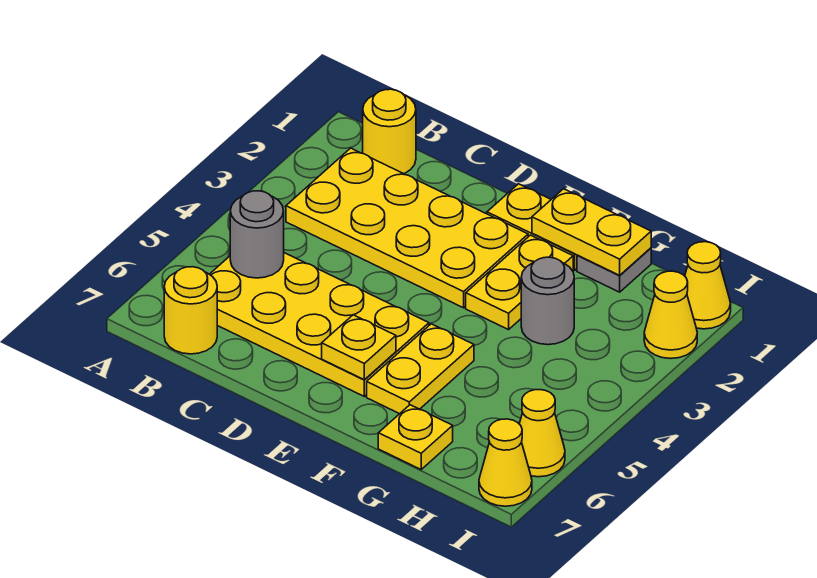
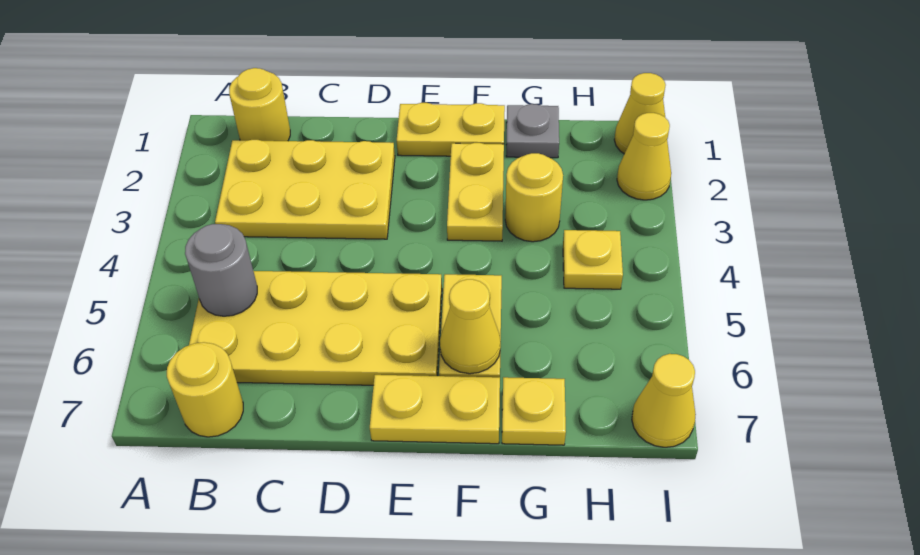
yellow 2x4 plate [286,148,528,308] -> yellow 2x3 plate [215,140,395,239]
yellow 1x1 plate [322,315,396,380] -> yellow 1x1 plate moved to [563,230,623,289]
yellow 1x2 plate [532,189,651,275] -> yellow 1x2 plate moved to [370,375,500,444]
grey 1x1 round brick [521,257,574,345] -> yellow 1x1 round brick [505,153,563,242]
yellow 1x1 cone [519,390,565,477] -> yellow 1x1 cone moved to [440,279,501,374]

